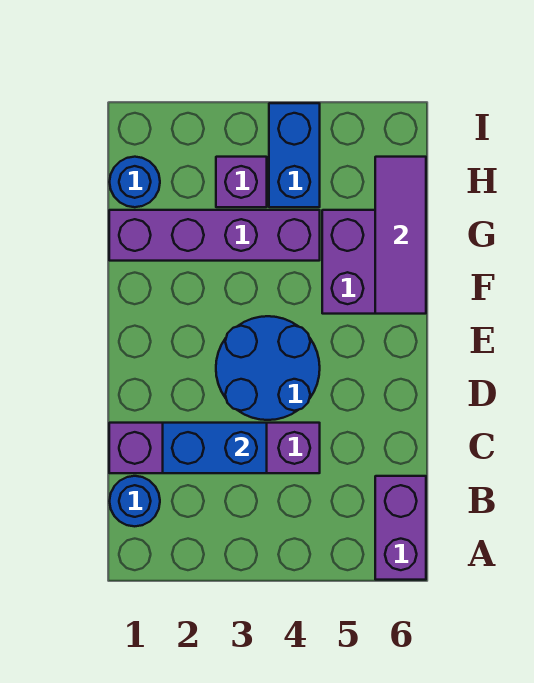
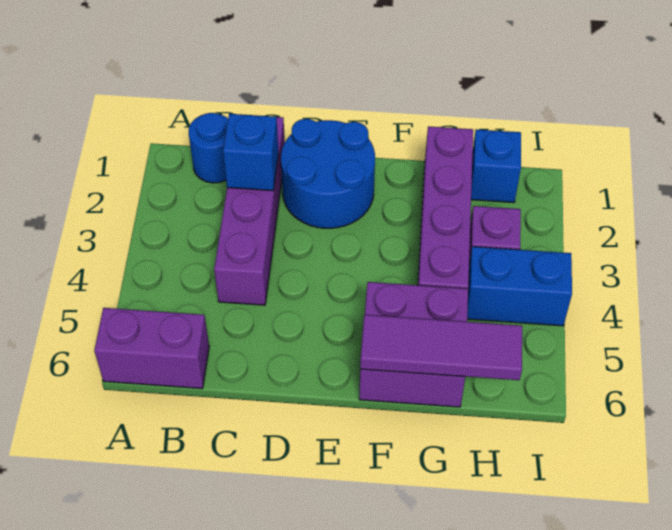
blue 1x2 brick [163,423,267,473] -> blue 1x1 brick [223,114,279,191]
blue 2x2 round brick [216,316,320,420] -> blue 2x2 round brick moved to [281,119,375,228]
blue 1x1 round brick [110,157,160,207] -> blue 1x1 brick [471,129,521,202]

